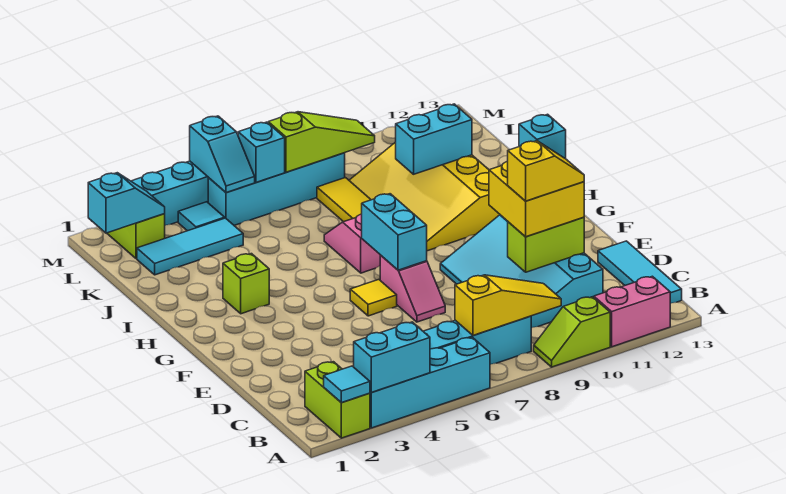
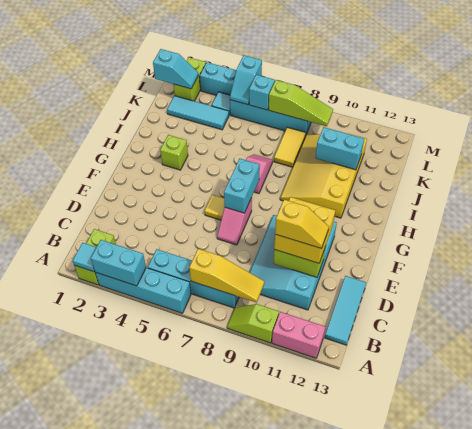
cyan 1x1 brick [519,114,566,159] -> none

